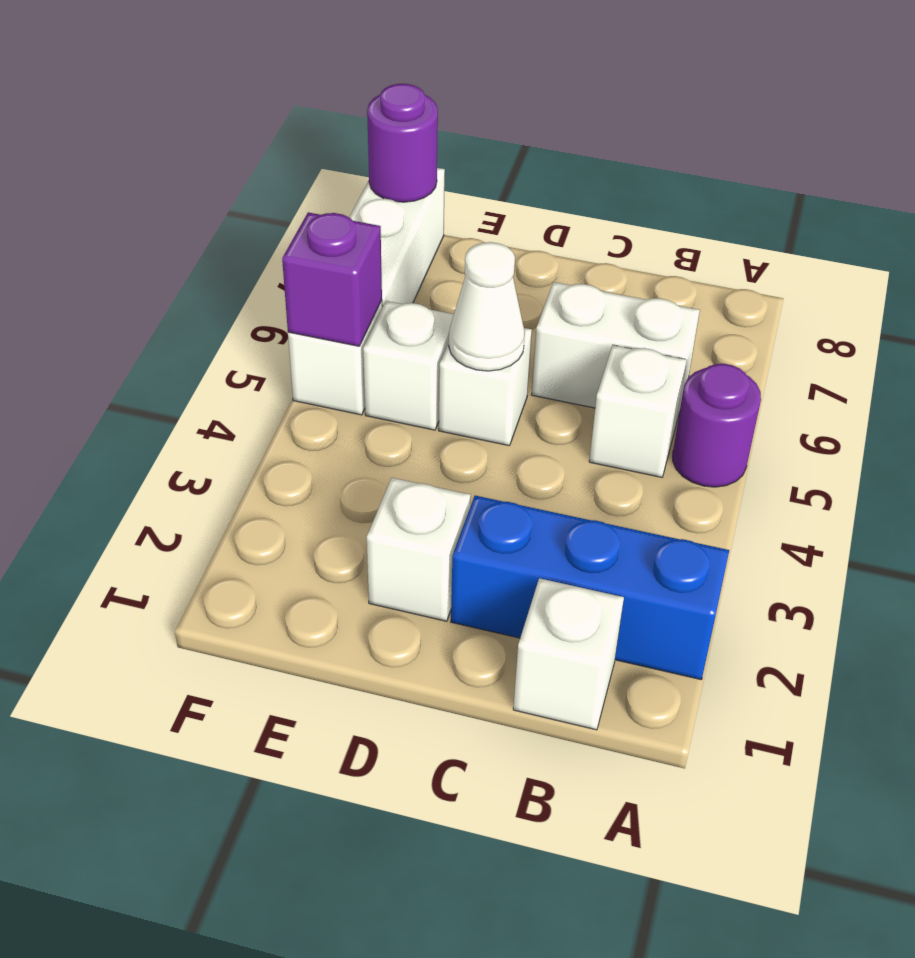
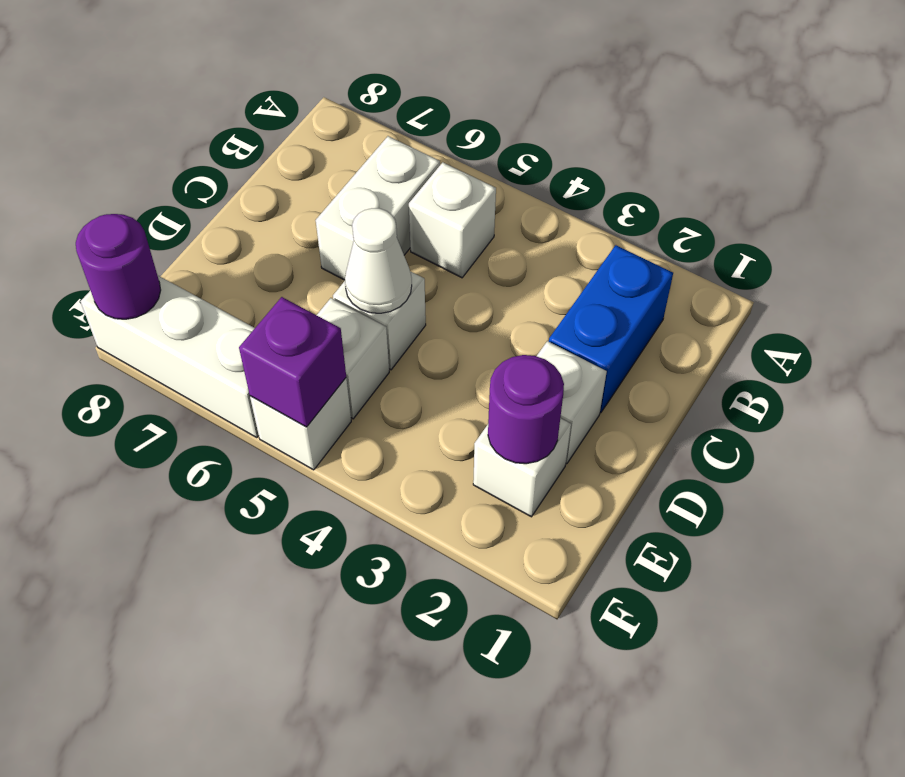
blue 1x3 brick [451,496,729,680] -> blue 1x2 brick [549,245,673,413]
purple 1x1 round brick [673,364,761,487] -> purple 1x1 round brick moved to [488,355,564,464]
white 1x1 brick [513,578,624,730] -> white 1x1 brick moved to [473,418,571,517]

